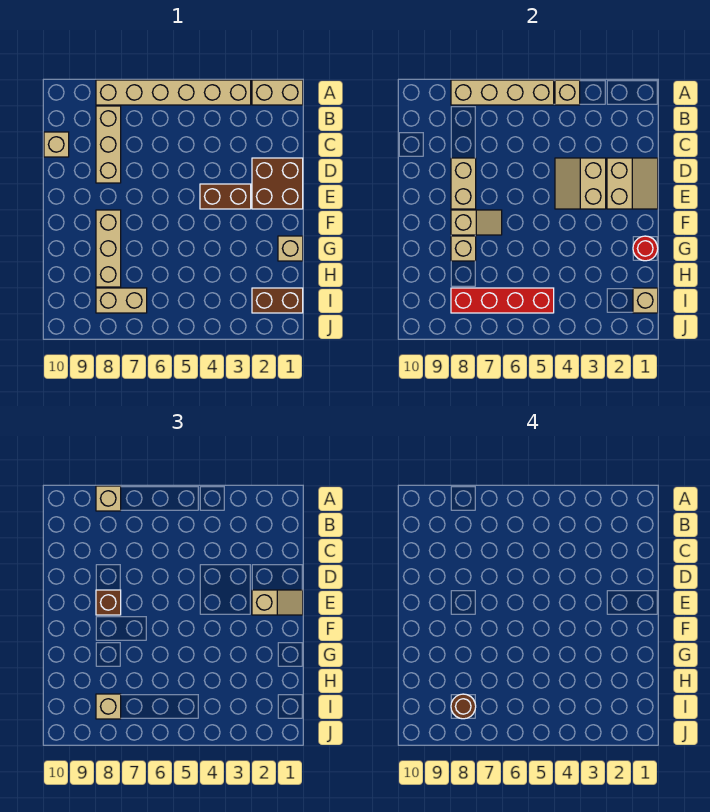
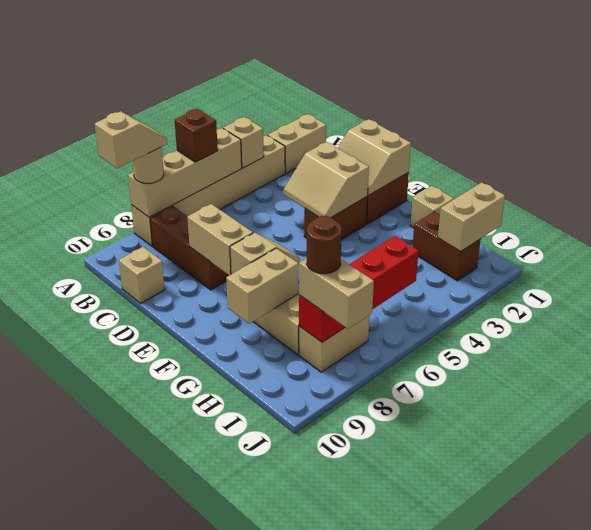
tan 1x1 brick [96,486,121,511] -> tan 1x1 round brick [132,147,164,183]
tan 1x3 brick [96,106,121,183] -> brown 1x3 brick [150,206,229,290]
tan 2x2 slope [607,158,658,209] -> tan 2x2 slope turned to [338,119,411,196]
tan 1x2 slope [252,590,303,615] -> tan 1x2 slope moved to [95,111,167,168]
brown 1x1 brick [96,590,121,615] -> brown 1x1 brick moved to [175,109,218,162]
red 1x1 round brick [633,236,658,261] -> none
tan 1x1 brick [451,236,476,261] -> tan 1x2 brick [226,248,298,324]
brown 1x2 brick [252,288,303,313] -> brown 1x2 brick turned to [413,212,481,281]
tan 1x1 brick [633,288,658,313] -> tan 1x2 brick [438,182,505,251]
tan 1x1 brick [96,694,121,719] -> tan 1x2 brick [299,258,374,329]

